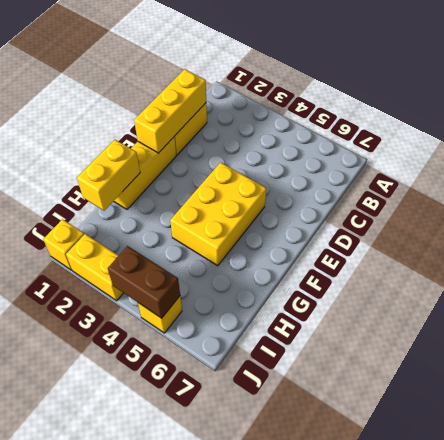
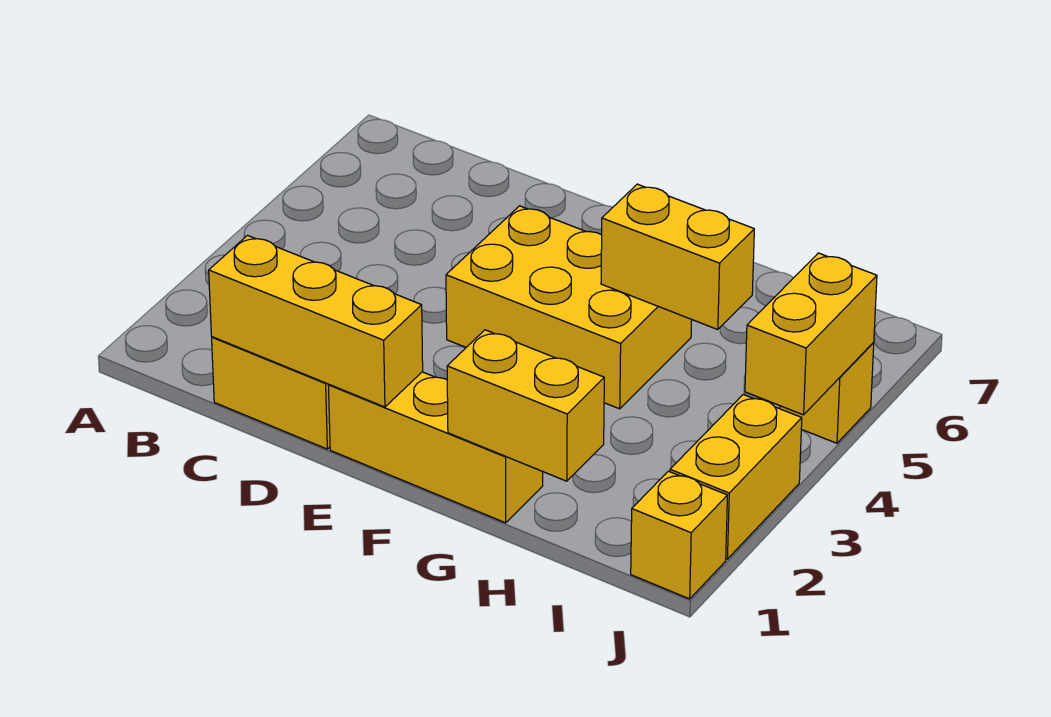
none -> yellow 1x2 brick [601,184,754,330]
brown 1x2 brick [108,246,180,318] -> yellow 1x2 brick [745,253,877,415]

